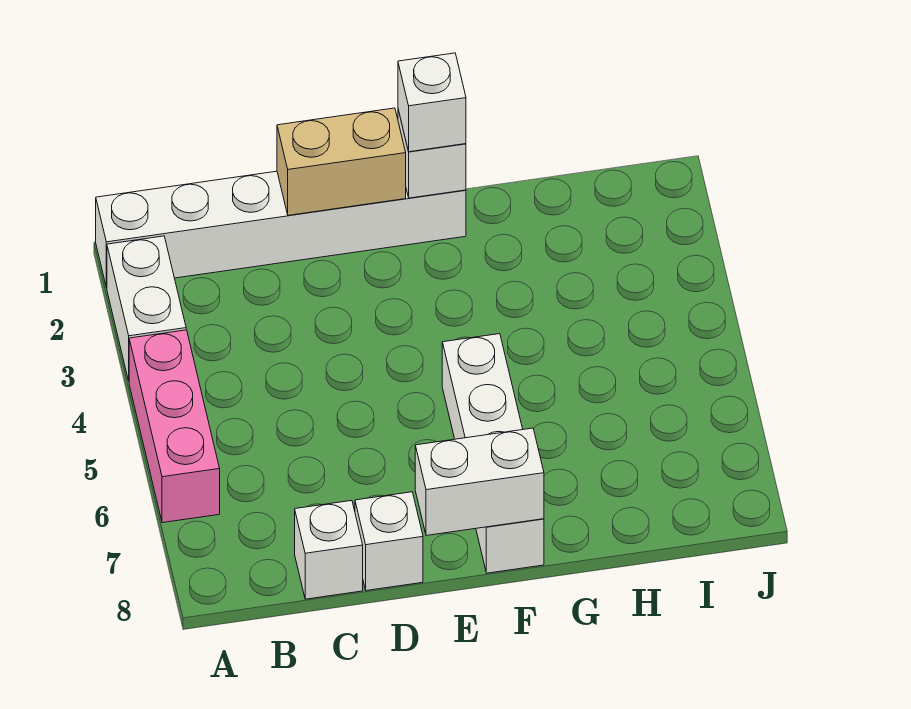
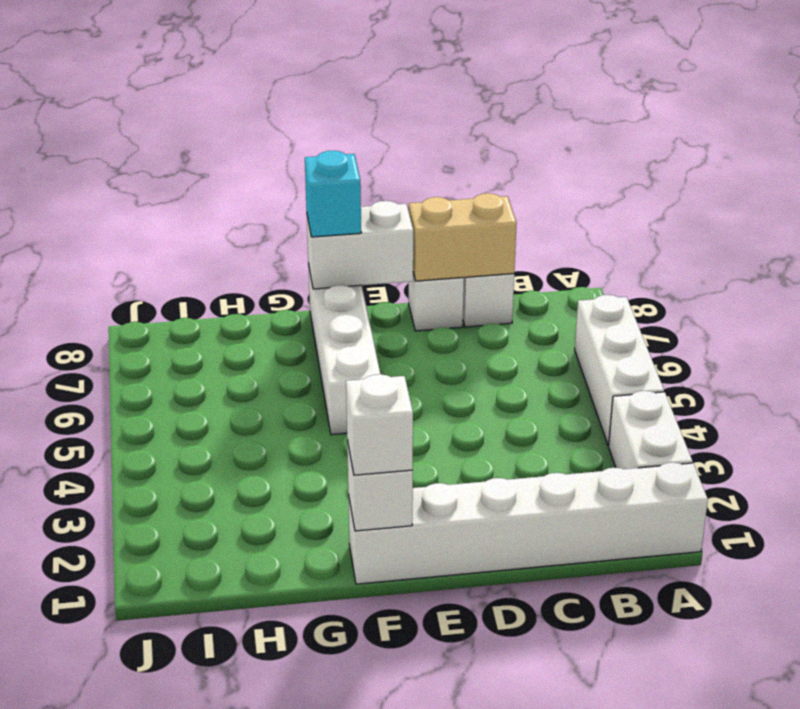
pink 1x3 brick [129,330,220,523] -> white 1x3 brick [575,295,664,446]
tan 1x2 brick [277,108,406,215] -> tan 1x2 brick moved to [409,193,517,281]
none -> cyan 1x1 brick [305,151,361,237]

